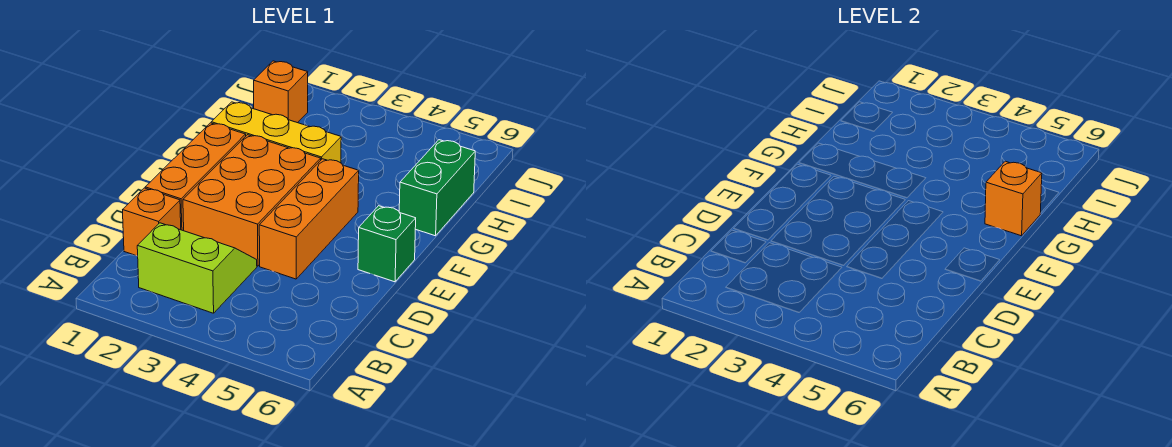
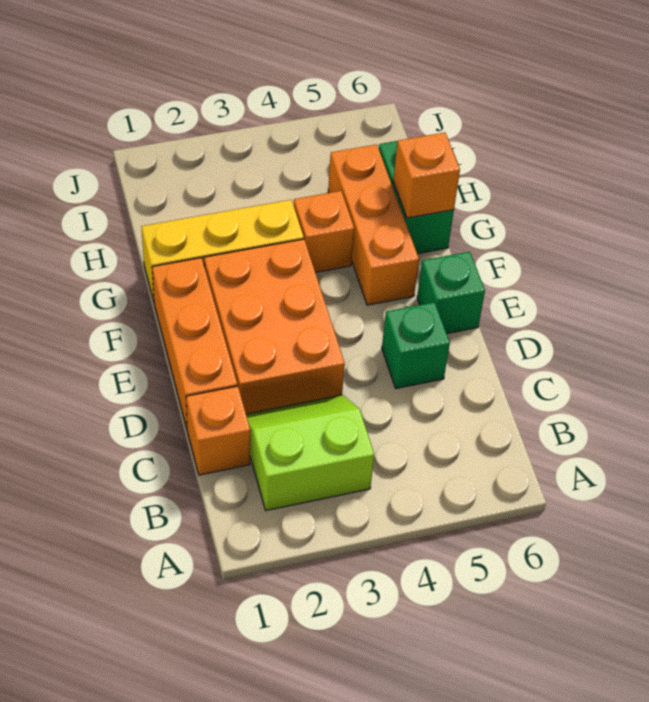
orange 1x3 brick [259,159,359,279] -> orange 1x3 brick moved to [328,144,419,305]
none -> green 1x1 brick [382,302,450,388]
orange 1x1 brick [254,61,308,123] -> orange 1x1 brick moved to [294,191,354,273]

